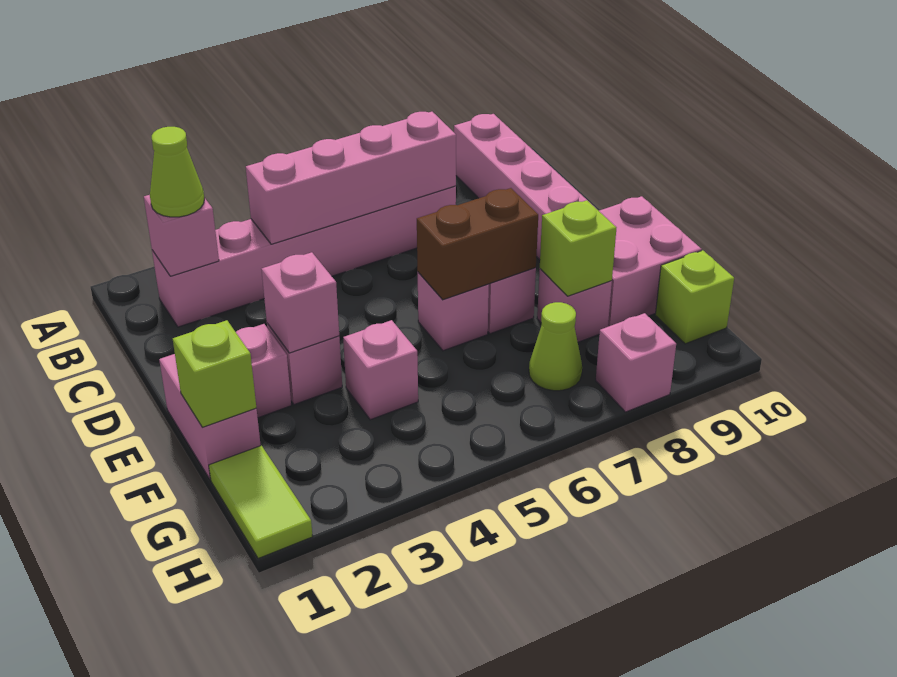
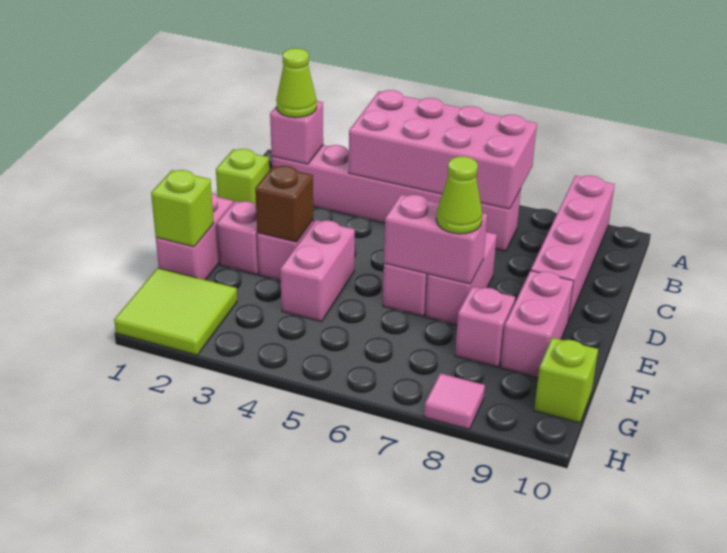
pink 1x4 brick [246,112,456,244] -> pink 2x4 brick [349,90,537,209]
pink 1x1 brick [261,252,339,353] -> brown 1x1 brick [255,166,313,242]
brown 1x2 brick [417,188,538,300] -> pink 1x2 brick [384,195,487,284]
pink 2x2 brick [599,196,701,327] -> pink 1x2 brick [500,270,573,378]
pink 1x1 brick [343,320,418,420] -> pink 1x2 brick [280,220,355,322]
lime 1x1 brick [540,200,616,296] -> lime 1x1 brick moved to [216,149,269,204]
lime 1x2 tile [209,446,313,558] -> lime 2x2 tile [114,268,237,355]
lime 1x1 cone [529,302,582,391] -> lime 1x1 cone moved to [436,156,482,234]
pink 1x1 brick [596,313,676,412] -> pink 1x1 tile [424,373,485,429]

